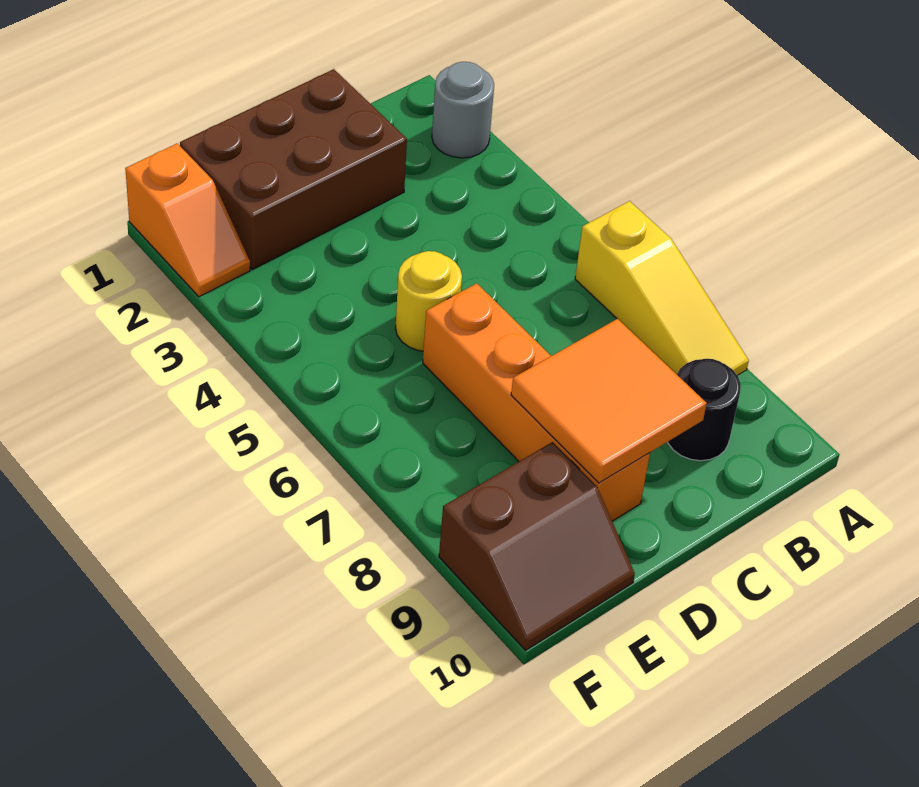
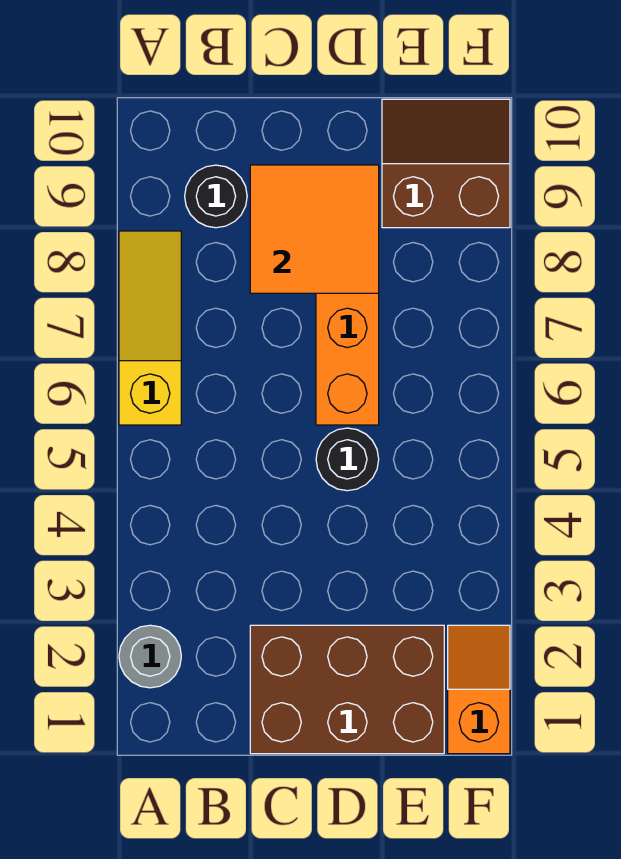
yellow 1x1 round brick [396,251,462,351] -> black 1x1 round brick [316,428,379,491]

